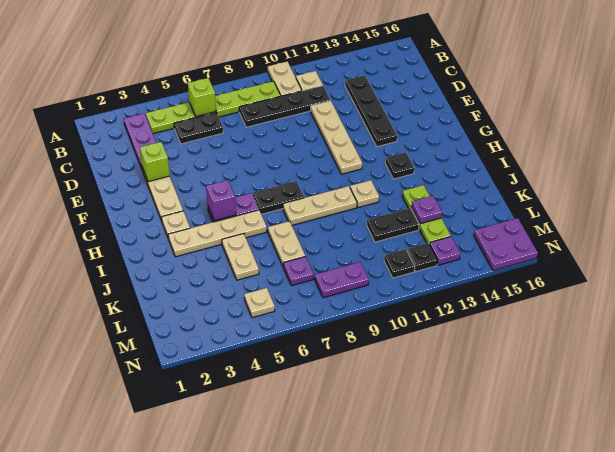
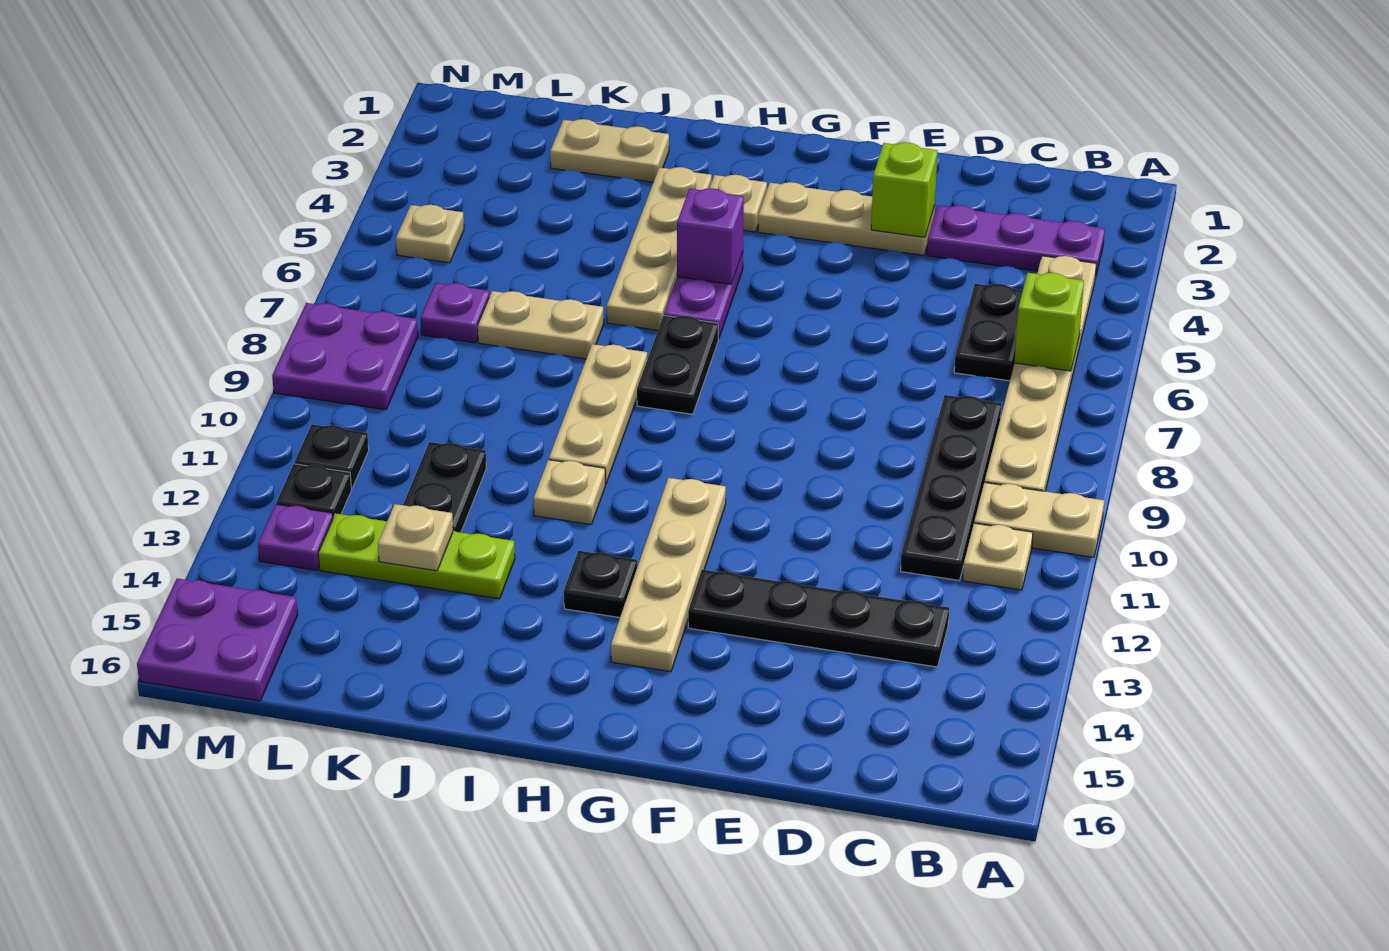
lime 1x6 plate [146,81,280,134] -> tan 1x6 plate [985,256,1097,491]
tan 1x4 plate [311,101,362,174] -> tan 1x4 plate turned to [611,478,726,672]
tan 1x2 plate [222,233,259,280] -> tan 1x2 plate moved to [550,119,669,182]
purple 1x1 plate [412,196,442,224] -> tan 1x1 plate [378,504,453,571]
purple 1x2 plate [315,262,369,298] -> purple 2x2 plate [272,303,418,410]

